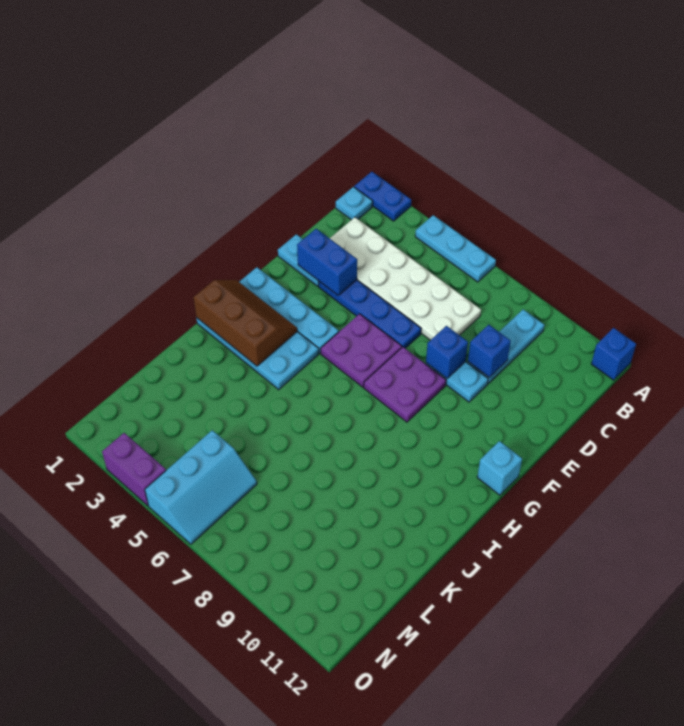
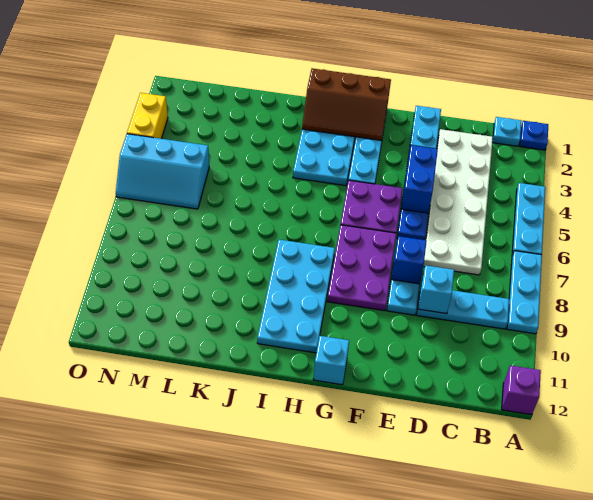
blue 1x2 plate [354,172,411,221] -> blue 1x1 plate [520,121,548,150]
none -> cyan 1x3 plate [507,251,542,334]
blue 1x1 brick [591,328,636,380] -> purple 1x1 brick [502,365,541,415]
blue 1x1 brick [468,325,511,377] -> cyan 1x1 brick [418,265,454,314]
blue 1x2 brick [297,229,357,296] -> blue 1x2 brick moved to [401,145,438,213]
purple 2x2 plate [364,347,446,422] -> purple 2x3 plate [327,225,396,311]
brown 2x3 slope [194,280,297,366] -> brown 2x3 slope turned to [302,68,391,140]
none -> cyan 2x4 plate [257,240,335,353]
purple 1x2 brick [102,433,166,506] -> yellow 1x2 brick [127,93,168,139]

